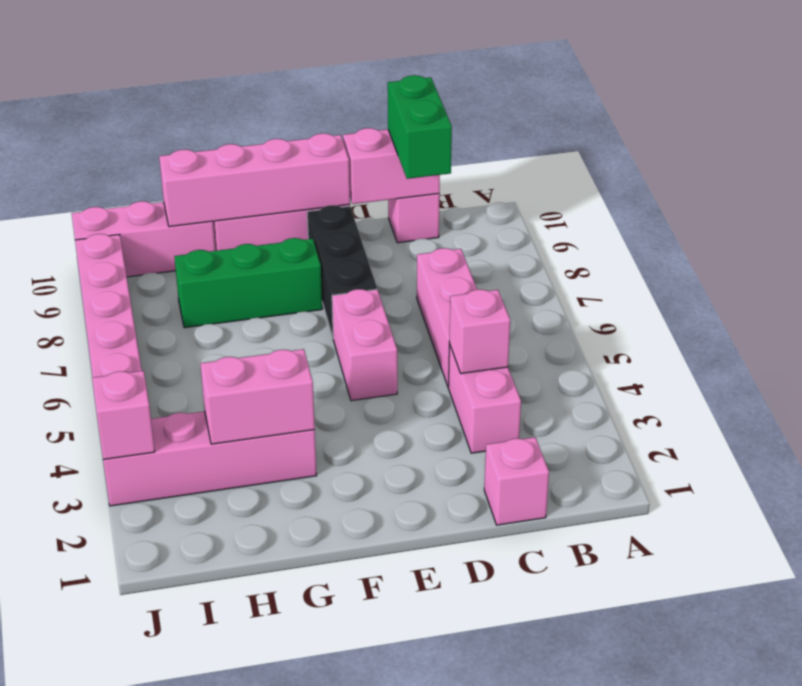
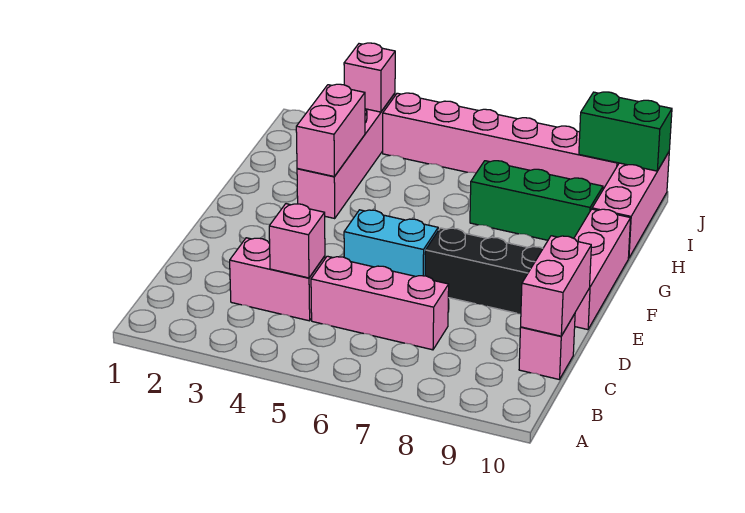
pink 1x1 brick [484,437,549,525] -> none
green 1x2 brick [388,75,452,179] -> green 1x2 brick moved to [579,92,672,171]
pink 1x2 brick [332,289,397,401] -> cyan 1x2 brick [344,210,438,276]
pink 1x4 brick [159,133,350,227] -> none
green 1x3 brick [174,238,322,328] -> green 1x3 brick turned to [470,161,603,240]

